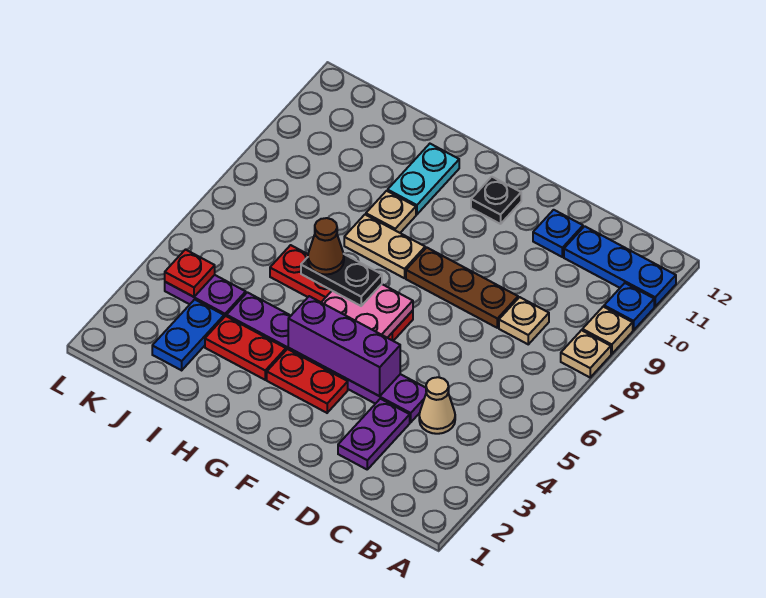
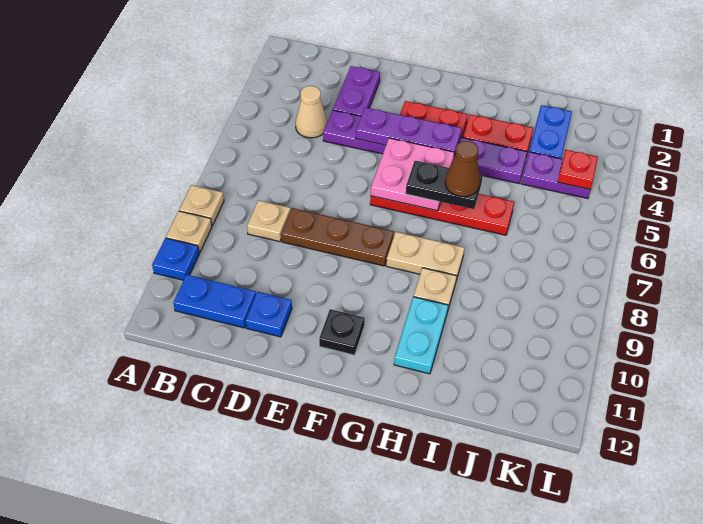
blue 1x3 plate [564,226,676,307] -> blue 1x2 plate [173,275,256,328]
purple 1x3 brick [288,296,400,396] -> purple 1x3 plate [356,107,462,157]

